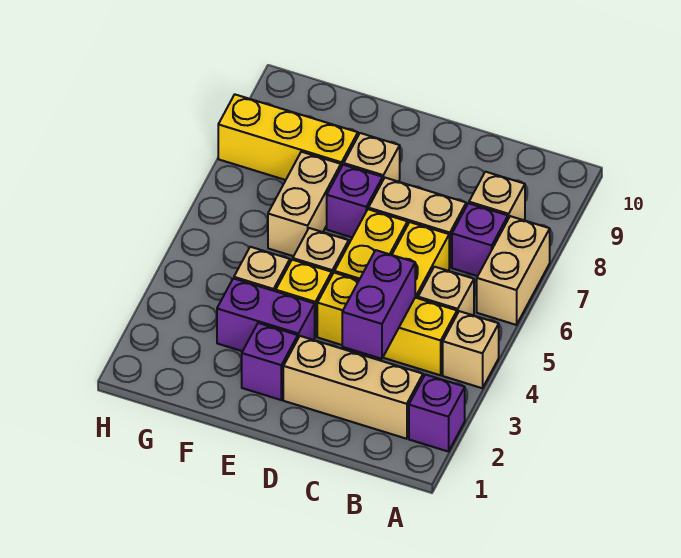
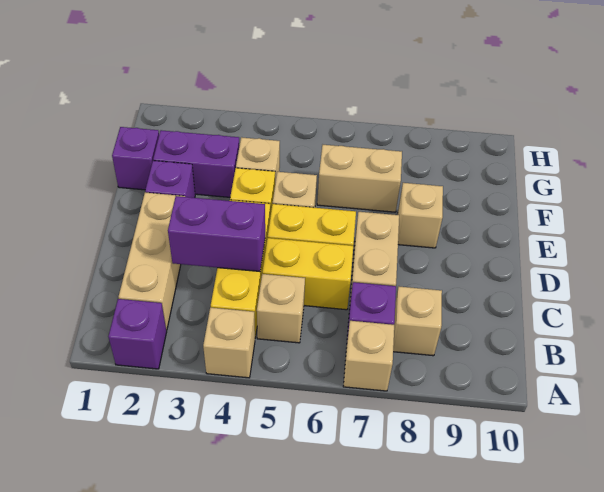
tan 1x2 brick [477,216,550,325] -> tan 1x1 brick [343,321,394,391]
purple 1x2 brick [217,278,315,351] -> purple 1x2 brick turned to [153,130,240,197]
purple 1x1 brick [327,165,383,237] -> purple 1x1 brick moved to [112,127,159,190]
yellow 1x3 brick [218,95,358,180] -> none

